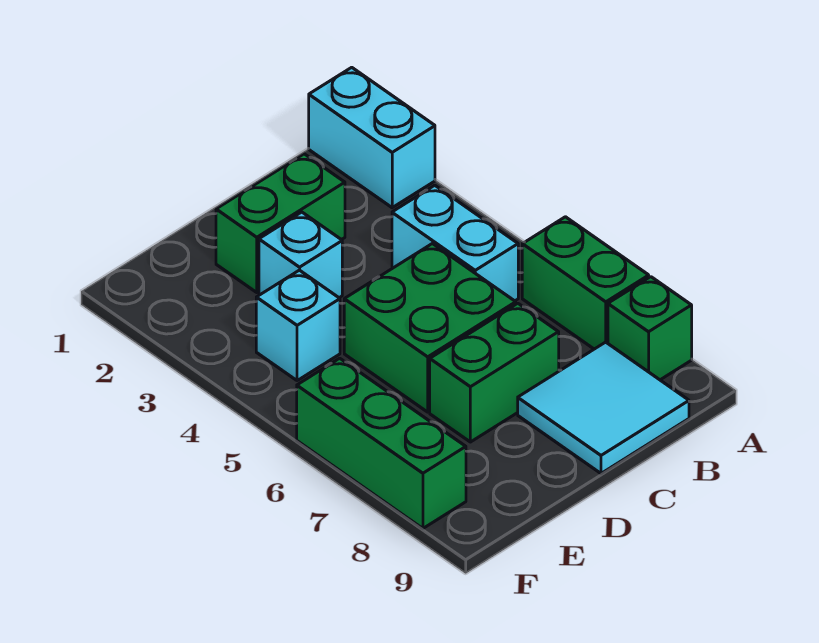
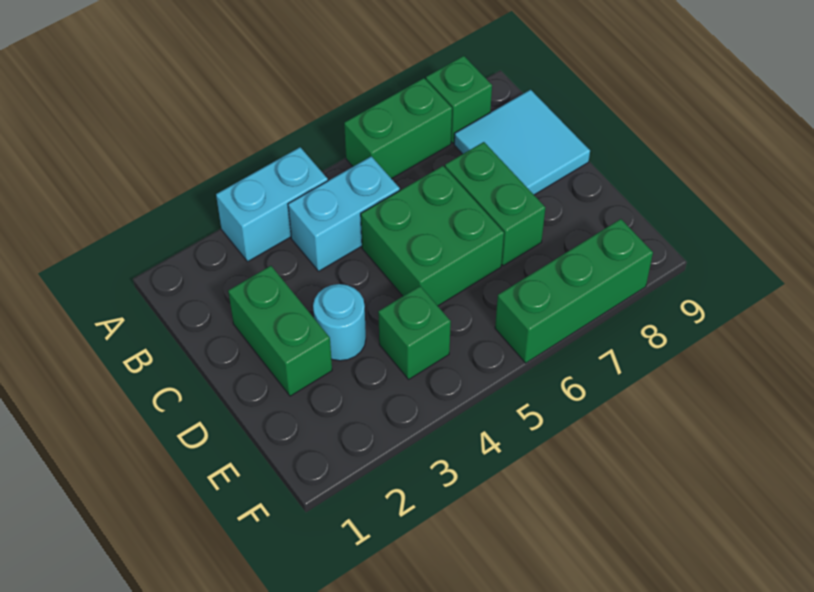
cyan 1x2 brick [309,67,435,208] -> cyan 1x2 brick moved to [216,147,328,261]
cyan 1x1 brick [259,212,342,298] -> cyan 1x1 round brick [313,284,366,361]
cyan 1x1 brick [256,270,340,381] -> green 1x1 brick [378,286,451,379]

